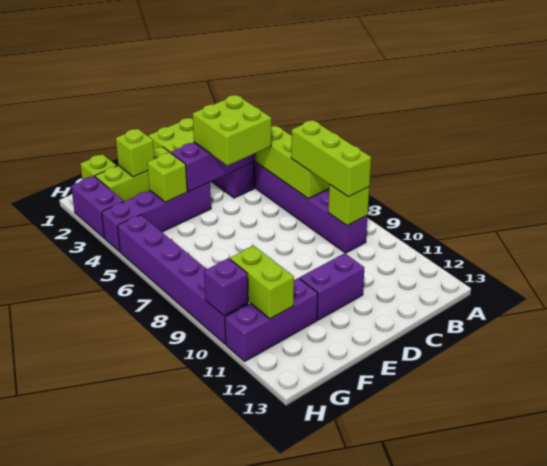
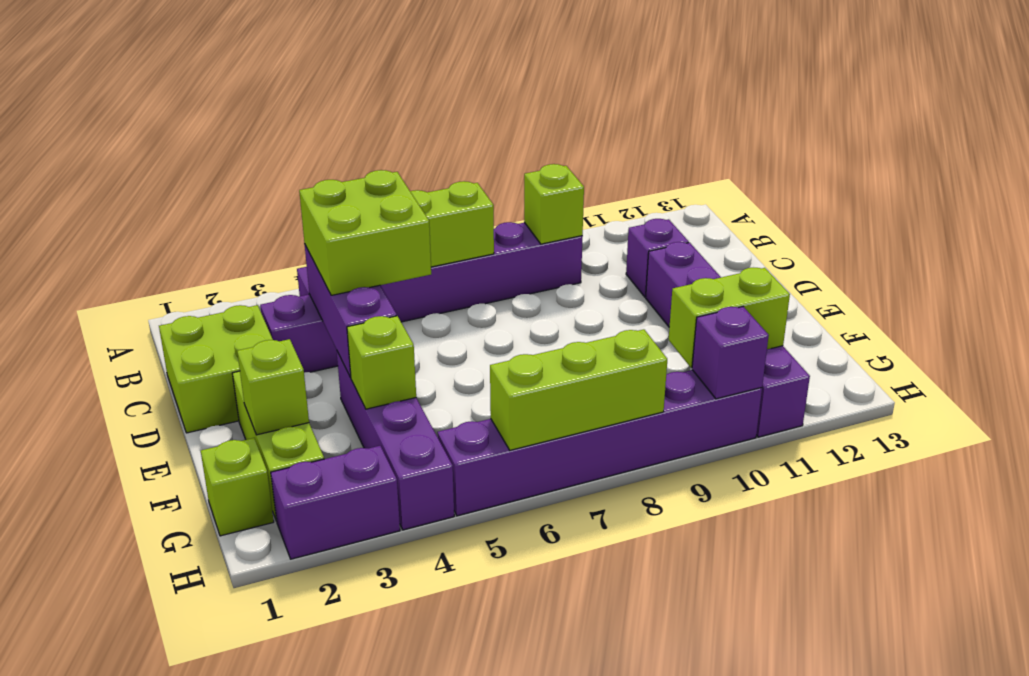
lime 1x3 brick [291,120,371,197] -> lime 1x3 brick moved to [490,329,667,450]
none -> purple 1x1 brick [626,219,689,297]

